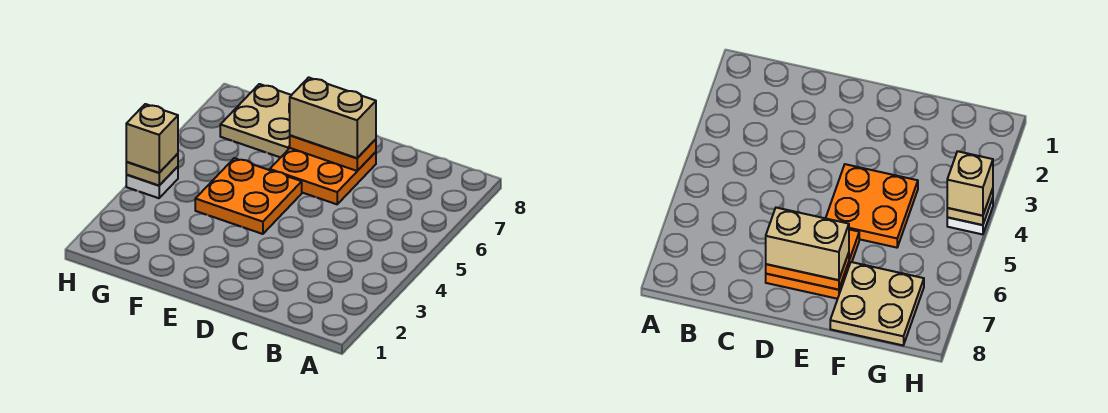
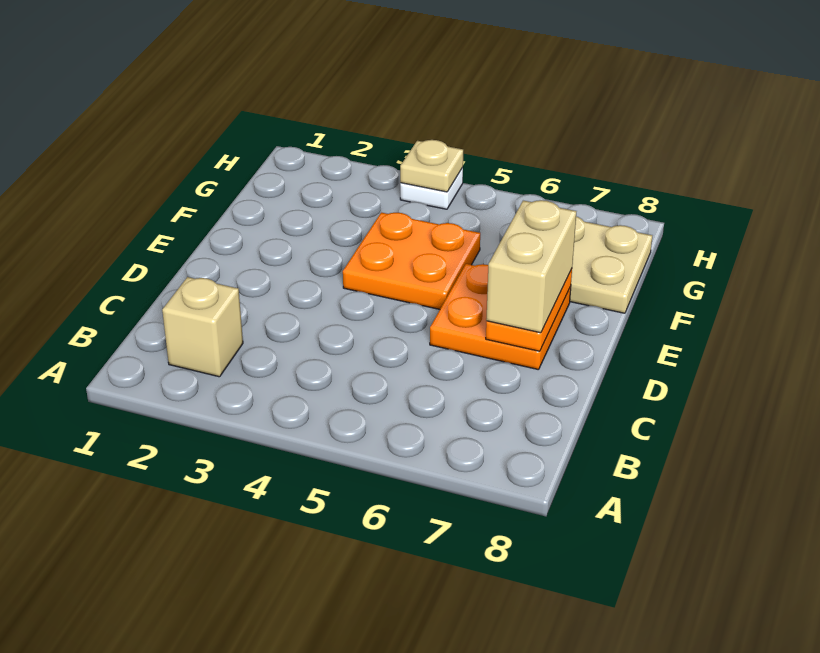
tan 1x1 brick [126,104,178,173] -> tan 1x1 brick moved to [162,277,243,377]

